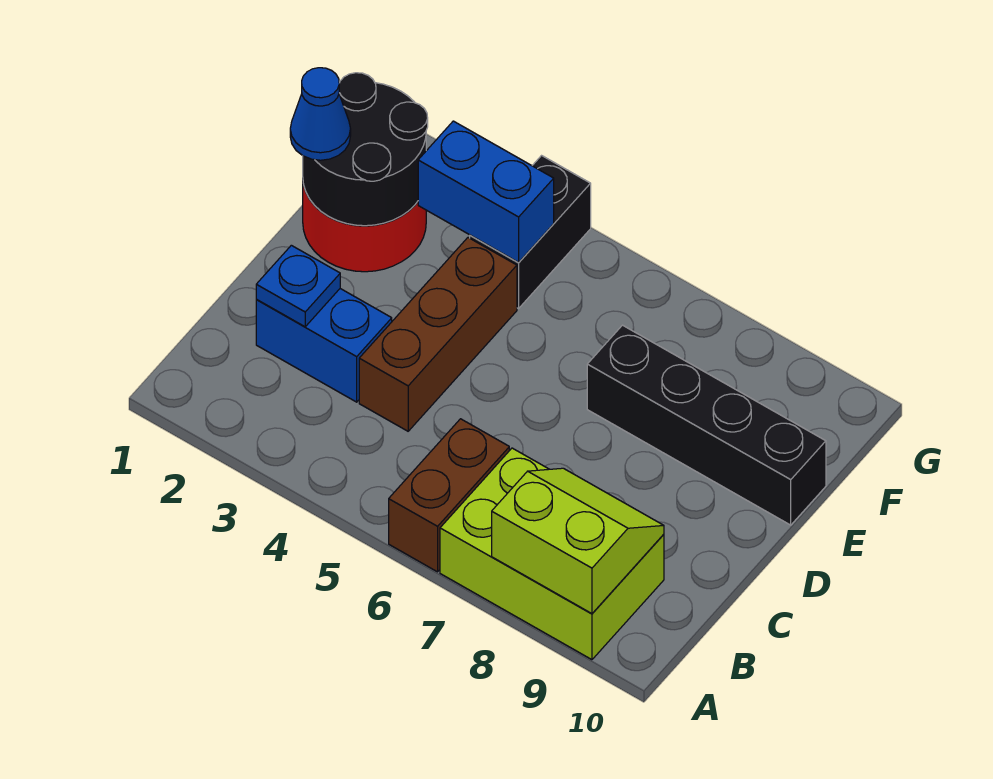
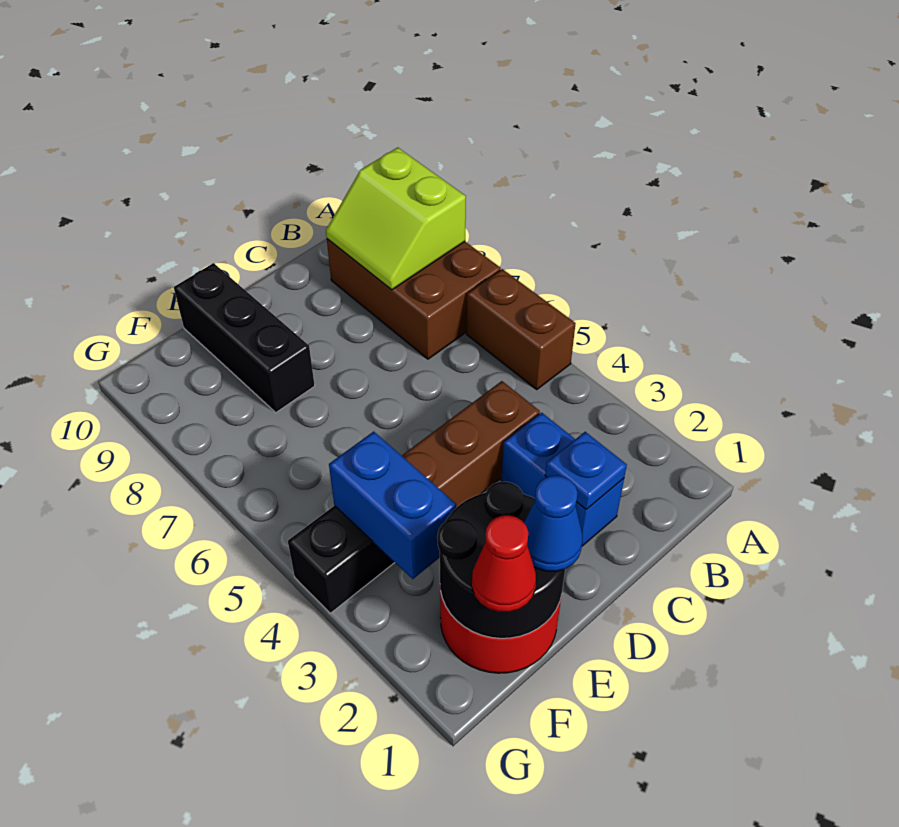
brown 1x2 brick [389,419,509,572] -> brown 1x2 brick turned to [466,269,576,389]
lime 2x3 brick [440,448,664,660] -> brown 2x3 brick [327,239,501,359]
black 1x4 brick [587,325,826,525] -> black 1x3 brick [174,263,315,413]
none -> red 1x1 cone [472,515,536,612]

